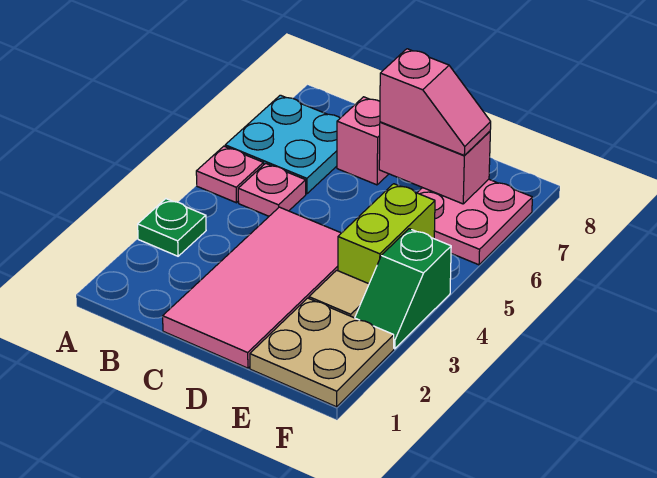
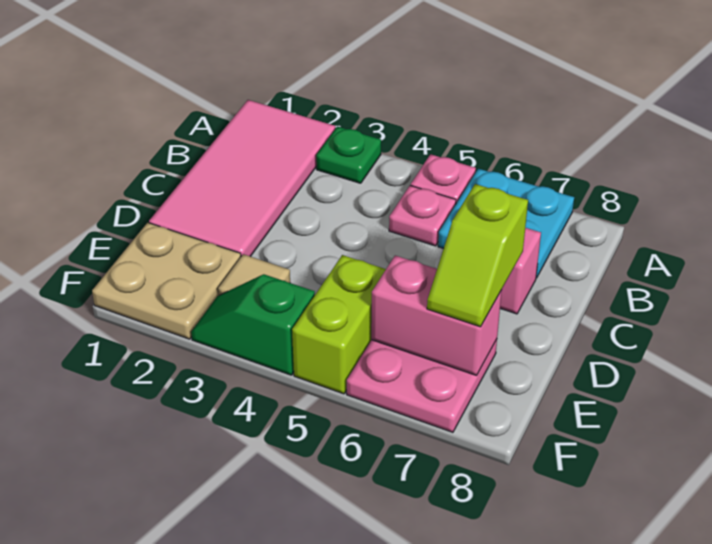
pink 2x4 tile [163,207,341,368] -> pink 2x4 tile turned to [149,100,335,256]
pink 1x2 brick [379,122,490,204] -> pink 1x2 brick turned to [371,256,502,375]
pink 1x2 slope [380,49,491,156] -> lime 1x2 slope [427,184,528,327]
lime 1x2 brick [338,184,435,284] -> lime 1x2 brick turned to [292,255,386,394]

